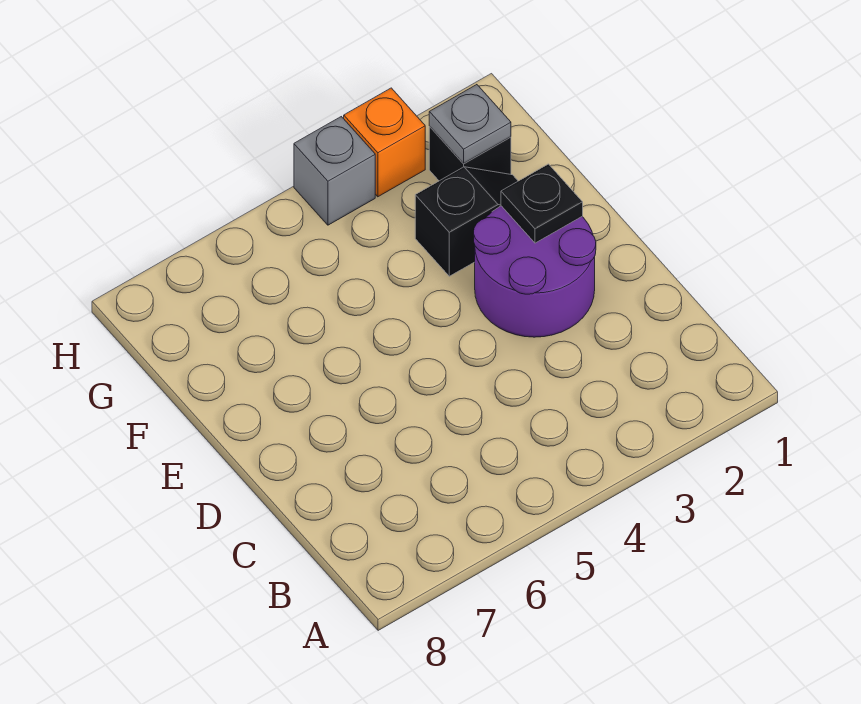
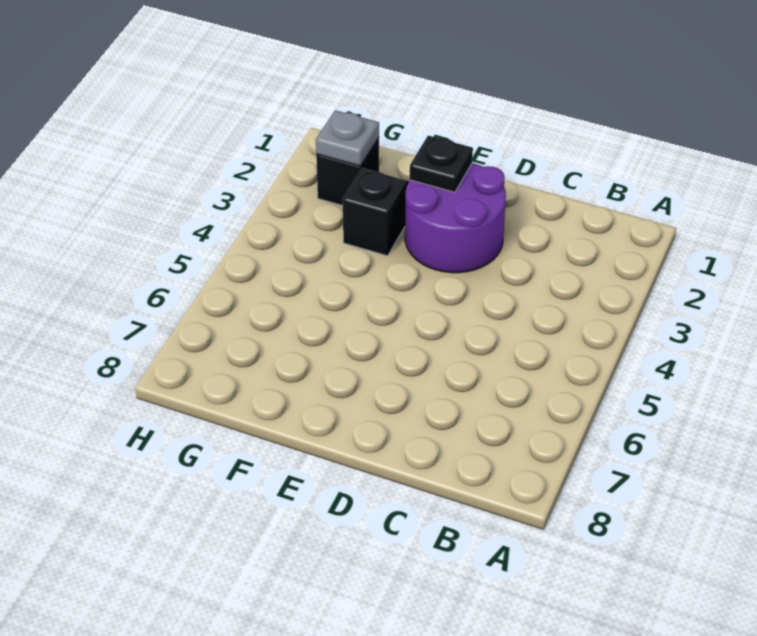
orange 1x1 brick [344,88,425,197] -> none
grey 1x1 brick [294,117,375,225] -> none

